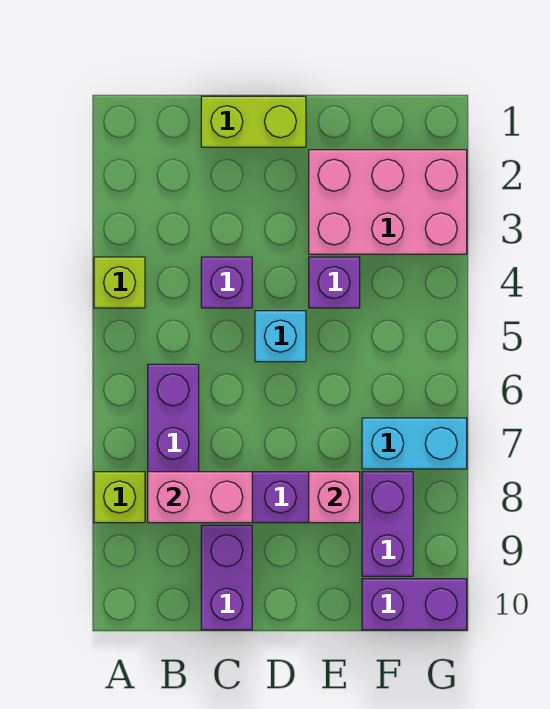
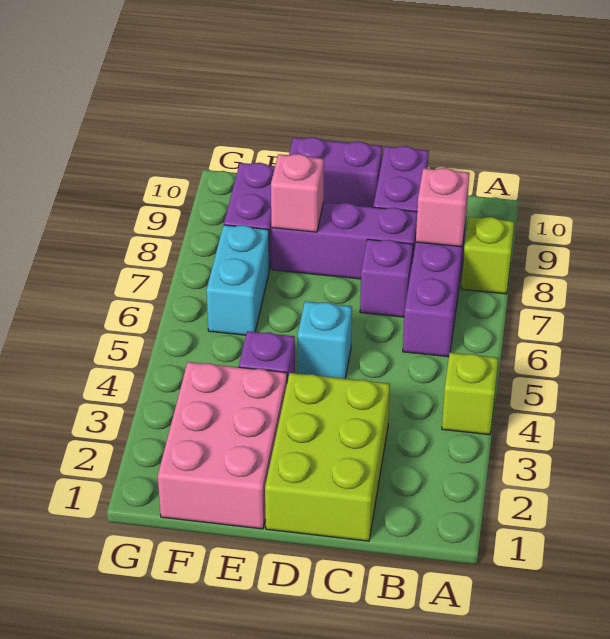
pink 1x2 brick [148,472,252,523] -> pink 1x1 brick [416,168,469,247]
lime 1x2 brick [201,96,306,147] -> lime 2x3 brick [265,373,390,541]
purple 1x1 brick [201,257,252,308] -> purple 1x1 brick moved to [360,239,413,317]
pink 2x3 brick [309,150,467,254] -> pink 2x3 brick turned to [158,362,287,529]
cyan 1x2 brick [362,418,467,469] -> cyan 1x2 brick turned to [207,225,269,335]
purple 1x2 brick [362,579,467,630] -> purple 1x2 brick moved to [289,137,383,207]

